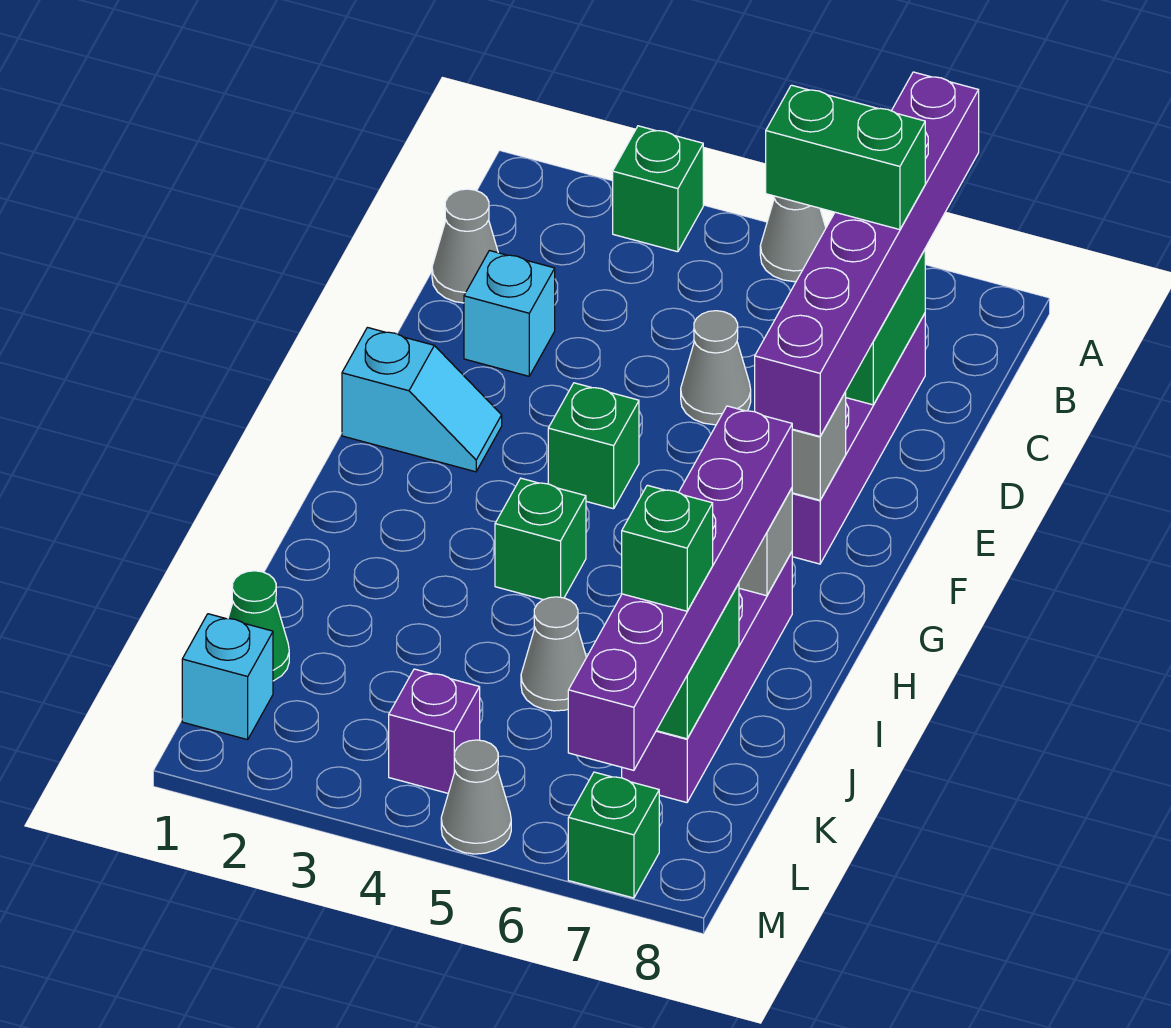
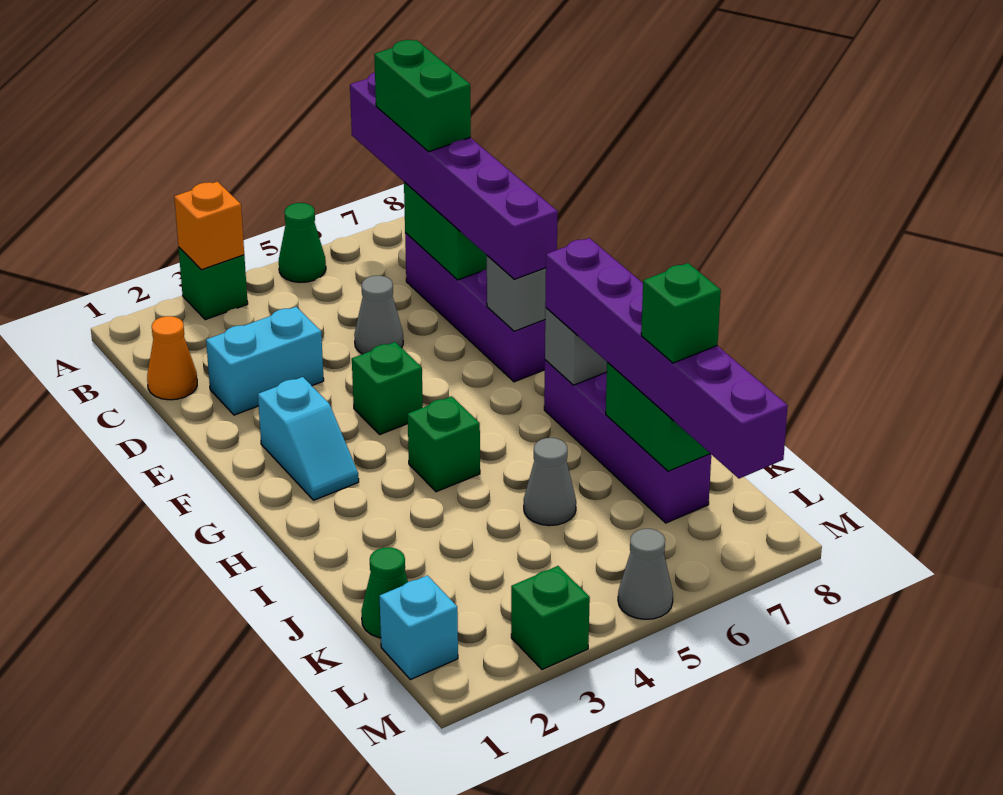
none -> orange 1x1 brick [174,182,244,270]
grey 1x1 cone [760,196,826,282] -> green 1x1 cone [279,203,326,282]
grey 1x1 cone [432,189,498,303] -> orange 1x1 cone [147,316,197,400]
green 1x2 brick [766,85,925,230] -> green 1x2 brick turned to [374,40,471,152]
cyan 1x1 brick [464,251,555,376] -> cyan 1x2 brick [206,307,324,415]
cyan 1x2 slope [342,328,502,472] -> cyan 1x2 slope turned to [258,377,359,500]
purple 1x1 brick [389,669,480,793] -> none
green 1x1 brick [568,772,659,898] -> green 1x1 brick moved to [511,566,590,669]

